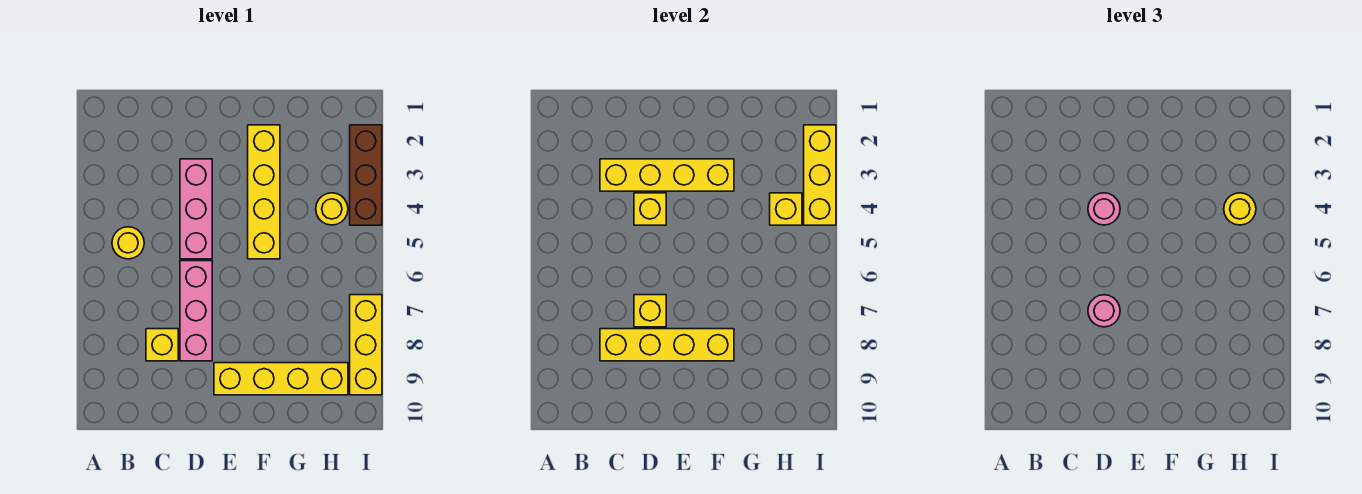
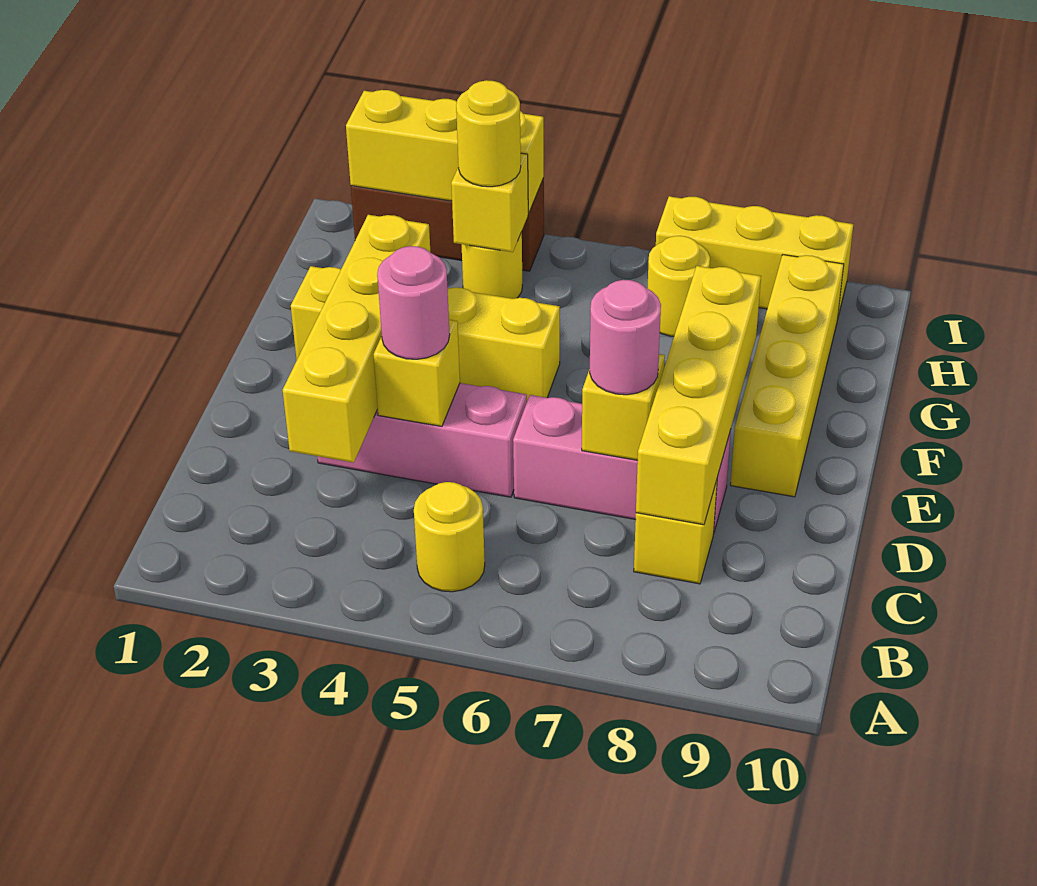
none -> yellow 1x1 round brick [647,236,710,336]

